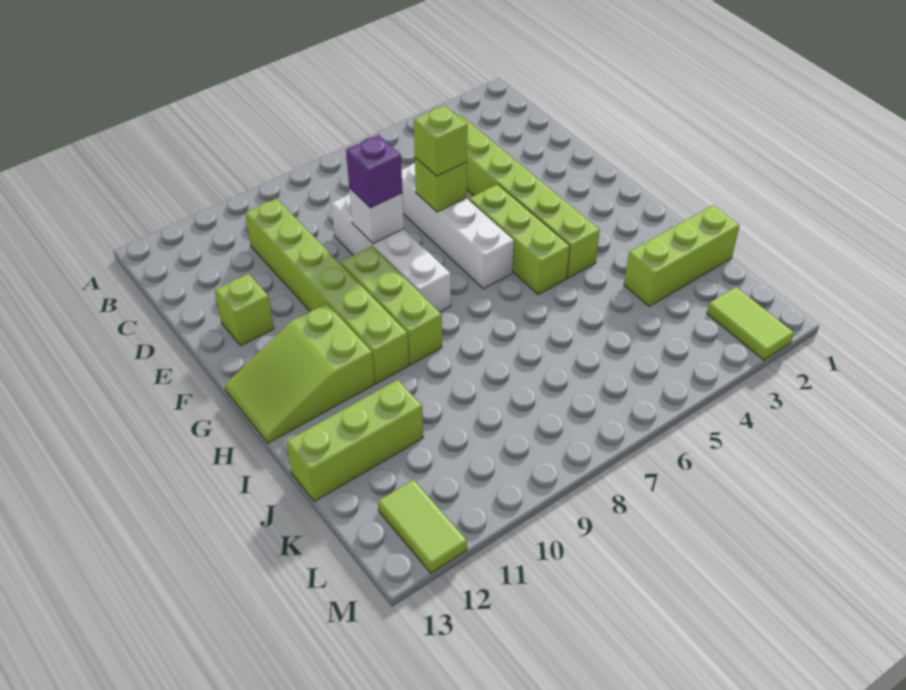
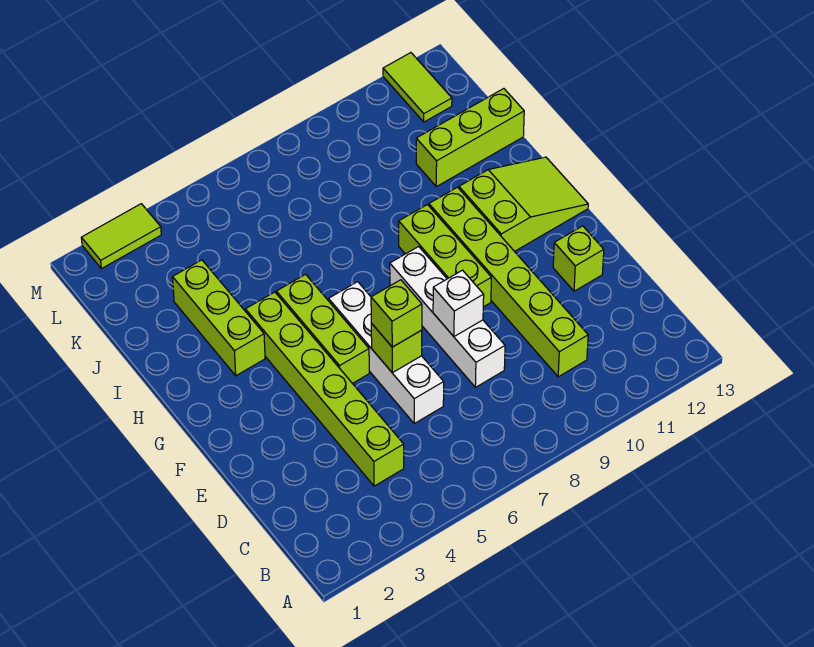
purple 1x1 brick [346,135,402,208] -> none
lime 1x3 brick [624,205,740,306] -> lime 1x3 brick turned to [173,260,265,376]
lime 1x2 tile [707,287,794,360] -> lime 1x2 tile turned to [81,204,161,269]

